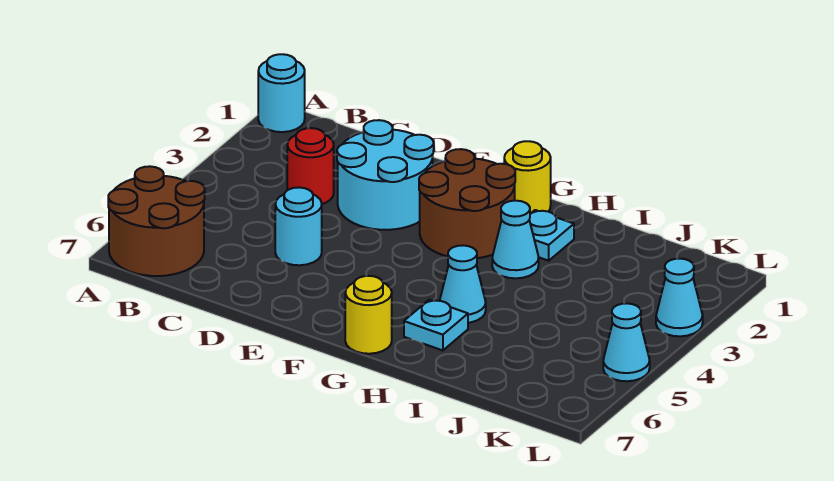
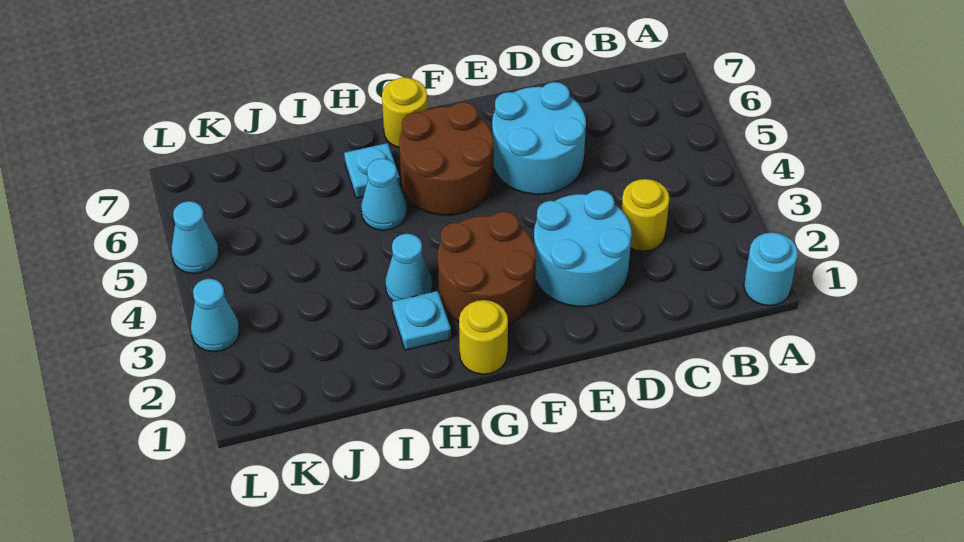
brown 2x2 round brick [108,166,205,276] -> brown 2x2 round brick moved to [399,102,494,215]
red 1x1 round brick [287,128,334,204] -> yellow 1x1 round brick [621,179,669,251]
cyan 1x1 round brick [275,187,322,265] -> cyan 2x2 round brick [492,82,586,194]

